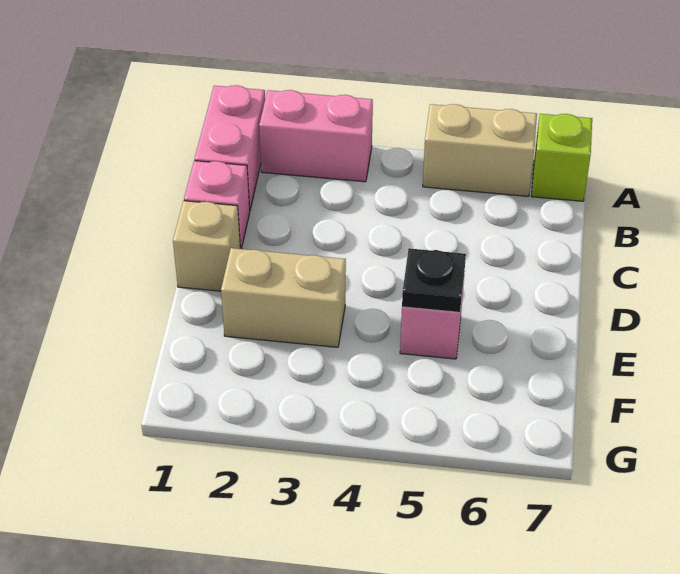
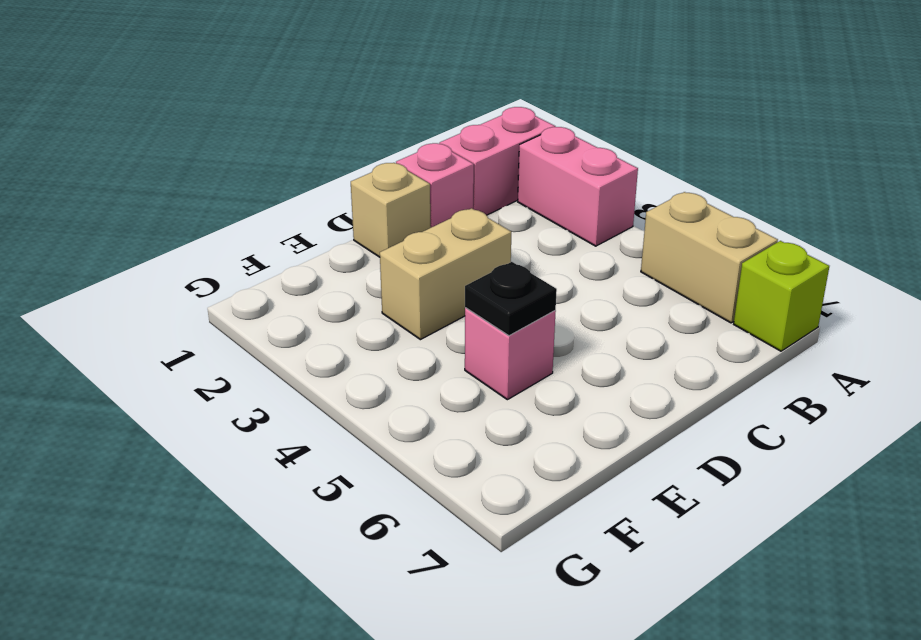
tan 1x2 brick [221,248,346,347] -> tan 1x2 brick turned to [380,208,511,340]

